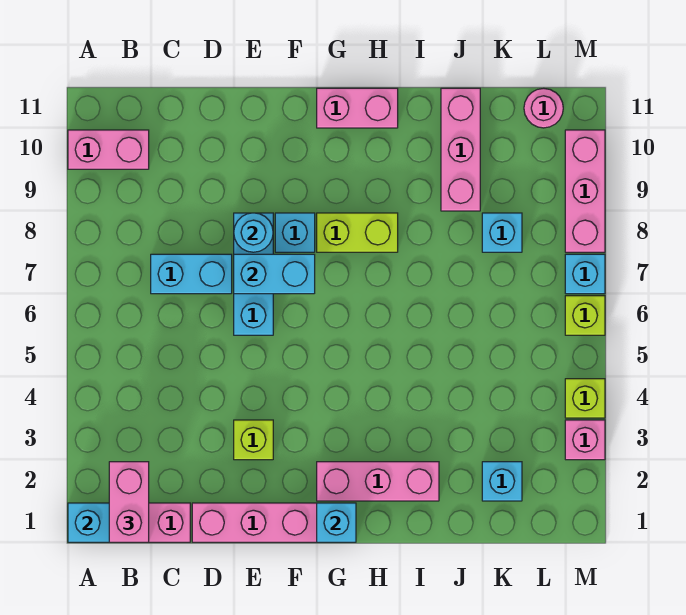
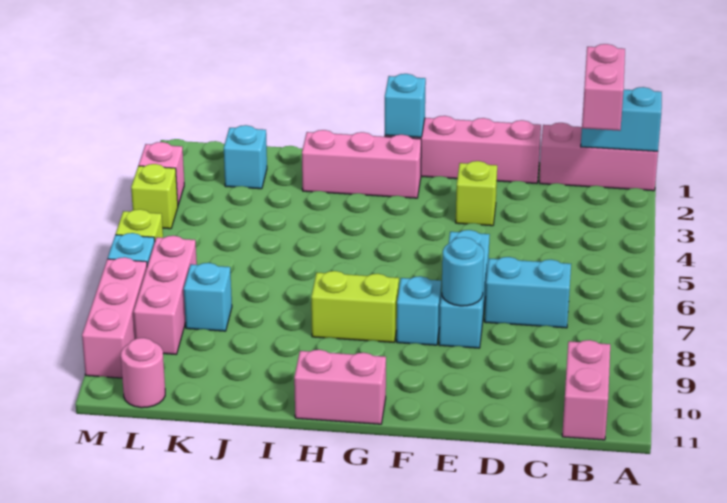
pink 1x2 brick [68,130,149,169] -> pink 1x2 brick turned to [562,340,610,440]
cyan 1x2 brick [234,254,315,294] -> none
pink 1x3 brick [441,88,480,211] -> pink 1x3 brick moved to [134,236,197,354]

